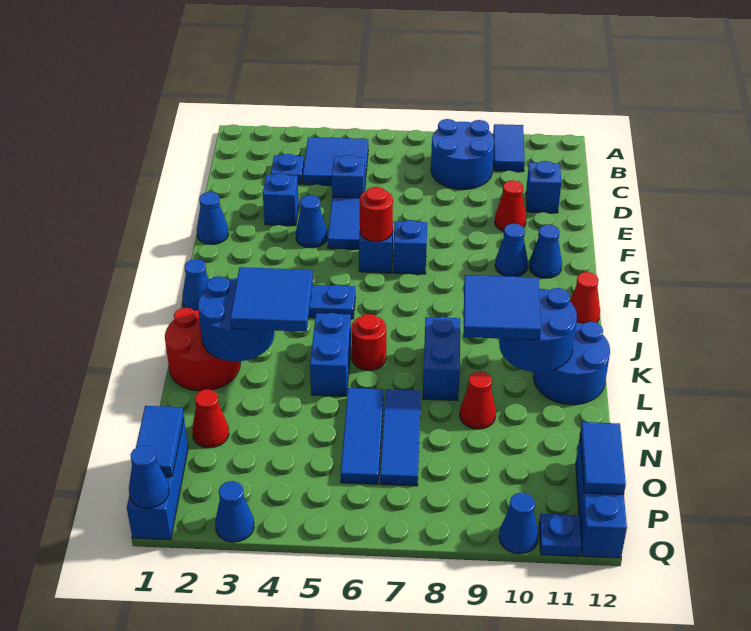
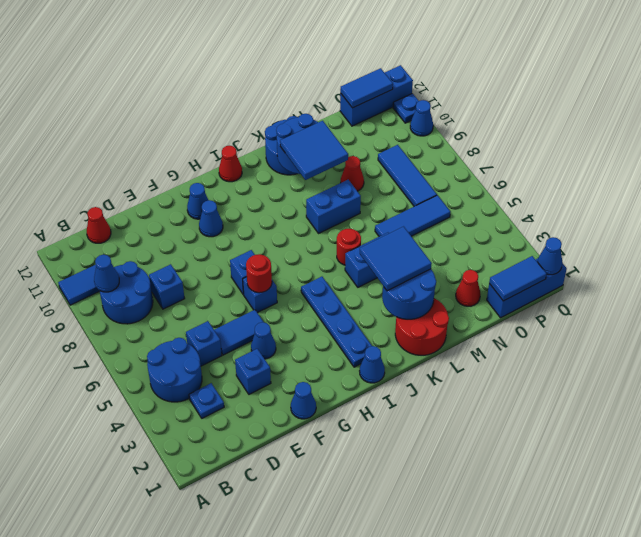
blue 2x2 tile [303,137,368,185] -> blue 2x2 round brick [147,338,202,402]
blue 1x1 brick [526,161,561,213] -> blue 1x1 brick moved to [149,264,185,309]
red 1x1 cone [495,180,526,231] -> red 1x1 cone moved to [87,207,111,243]
blue 1x3 tile [380,389,421,486] -> blue 1x3 tile turned to [378,145,437,206]
blue 1x1 cone [215,481,254,542] -> blue 1x1 cone moved to [94,255,119,292]

